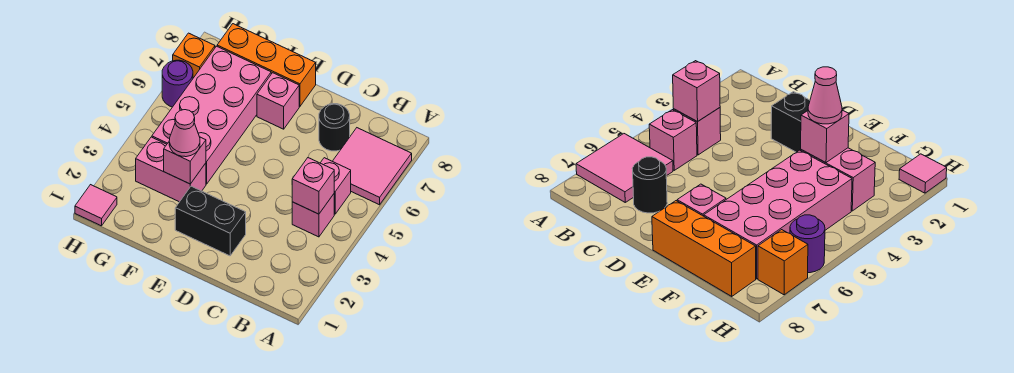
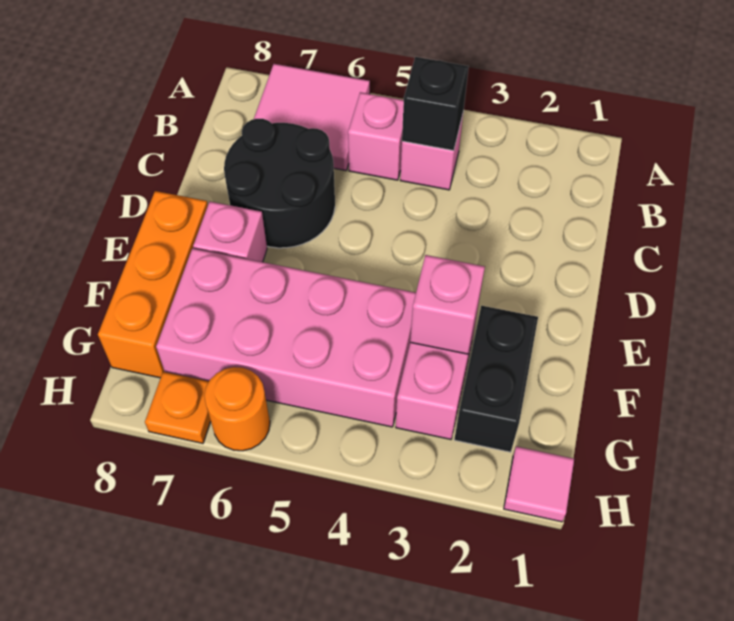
pink 1x1 brick [292,158,334,214] -> black 1x1 brick [402,57,469,151]
black 1x1 round brick [319,104,350,151] -> black 2x2 round brick [224,119,335,248]
black 1x2 brick [175,186,246,256] -> black 1x2 brick moved to [454,306,538,452]
pink 1x1 cone [169,110,200,157] -> none
purple 1x1 round brick [162,60,193,107] -> orange 1x1 round brick [204,367,270,451]
orange 1x1 brick [173,33,215,78] -> orange 1x1 plate [145,372,211,443]

